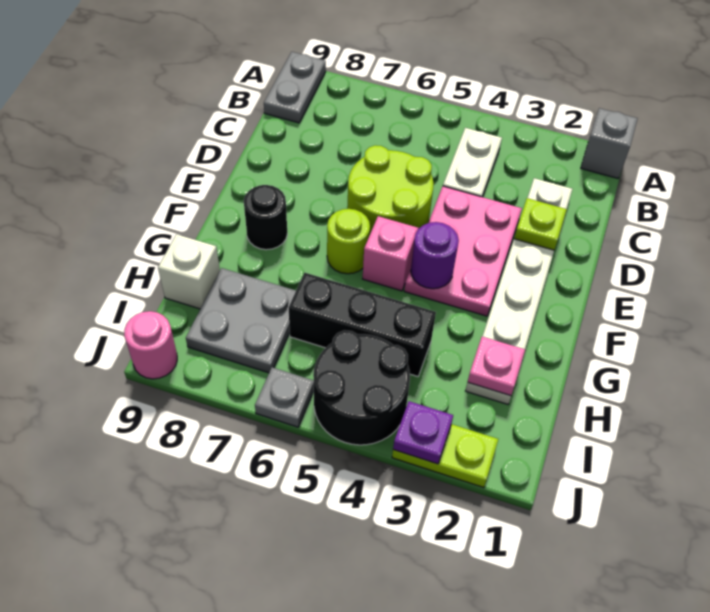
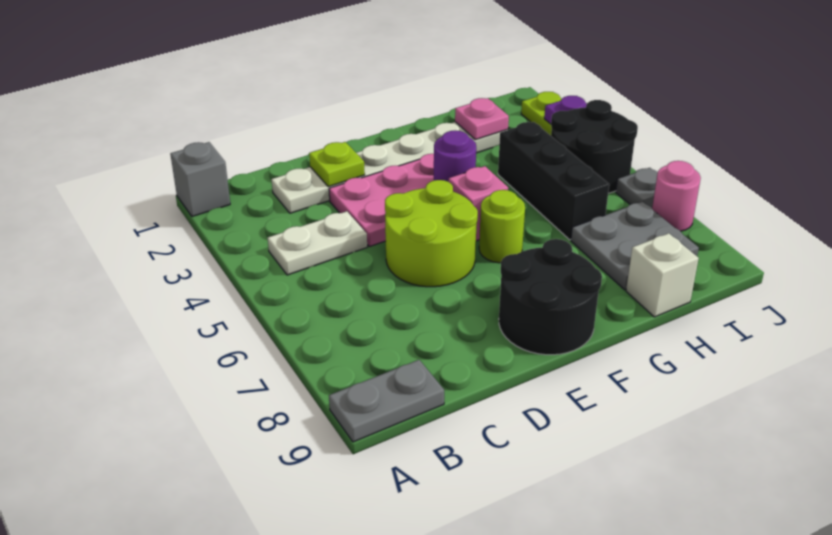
black 1x1 round brick [244,185,287,250] -> black 2x2 round brick [499,239,602,355]
pink 1x1 round brick [124,311,177,379] -> pink 1x1 round brick moved to [652,161,701,231]

